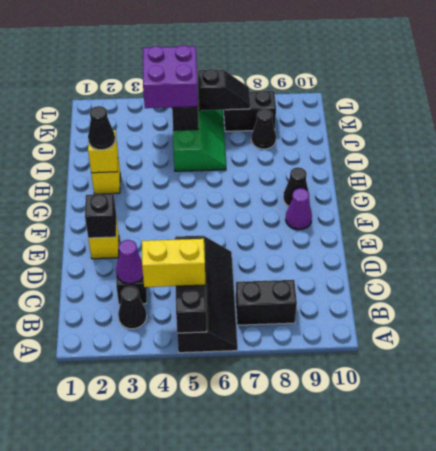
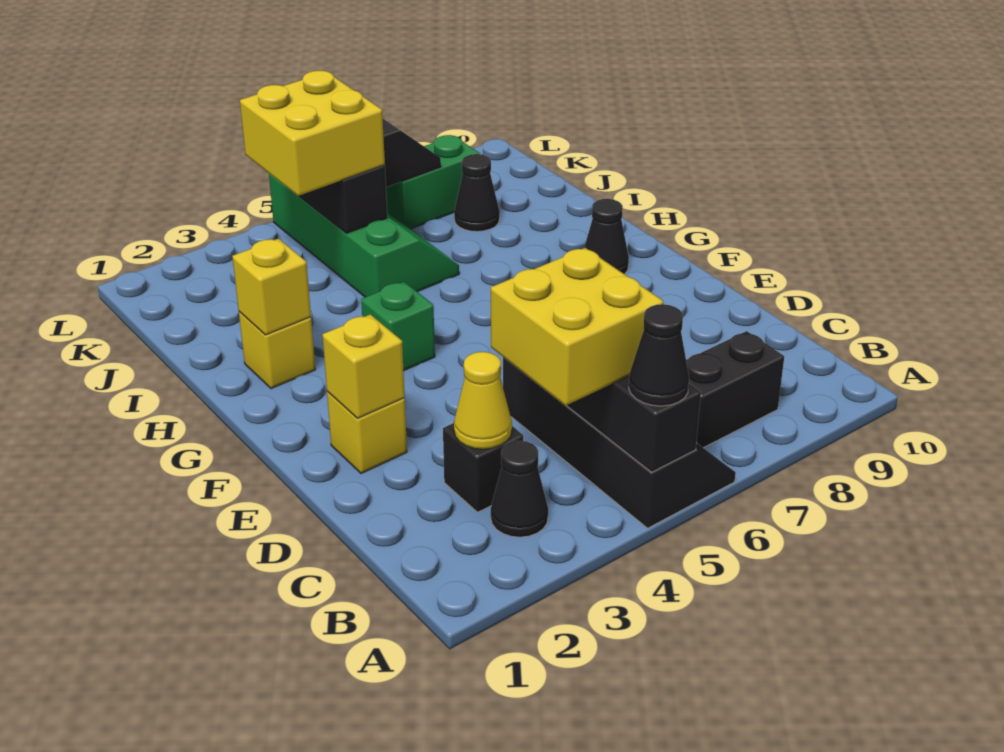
yellow 1x2 brick [142,238,205,287] -> yellow 2x2 brick [491,248,663,406]
purple 1x1 cone [116,240,143,284] -> yellow 1x1 cone [454,352,512,449]
black 1x1 brick [85,194,116,238] -> yellow 1x1 brick [322,315,405,418]
purple 1x1 cone [286,188,312,230] -> none
none -> green 1x1 brick [361,282,435,371]
black 1x1 cone [88,106,115,150] -> black 1x1 cone moved to [629,304,689,406]
purple 2x2 brick [143,46,198,108] -> yellow 2x2 brick [240,71,385,196]
black 1x2 brick [224,91,276,131] -> green 1x2 brick [386,135,480,229]

